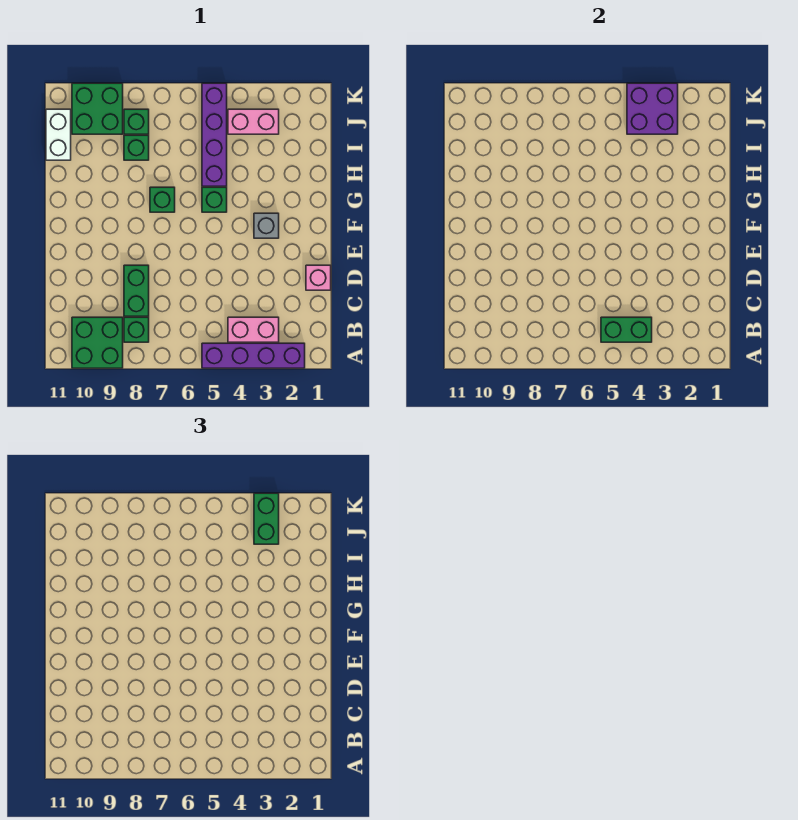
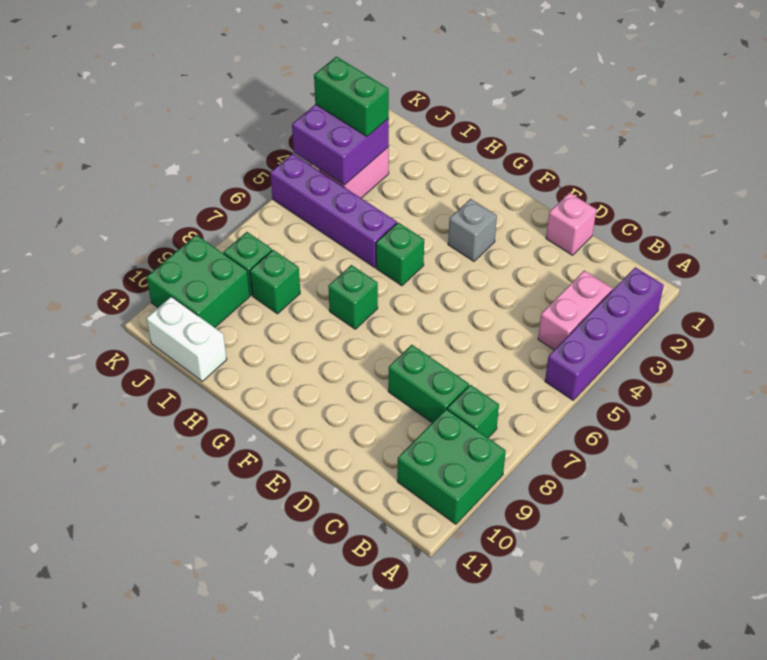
green 1x2 brick [601,317,652,342] -> none

